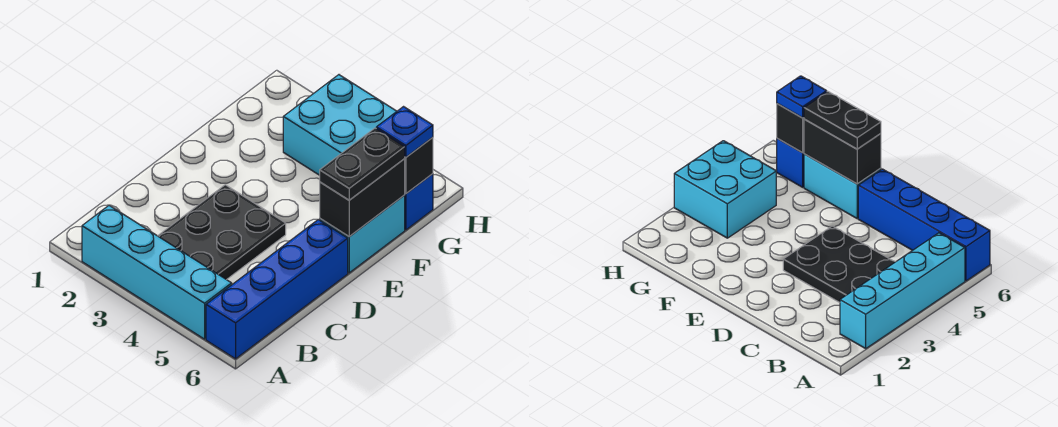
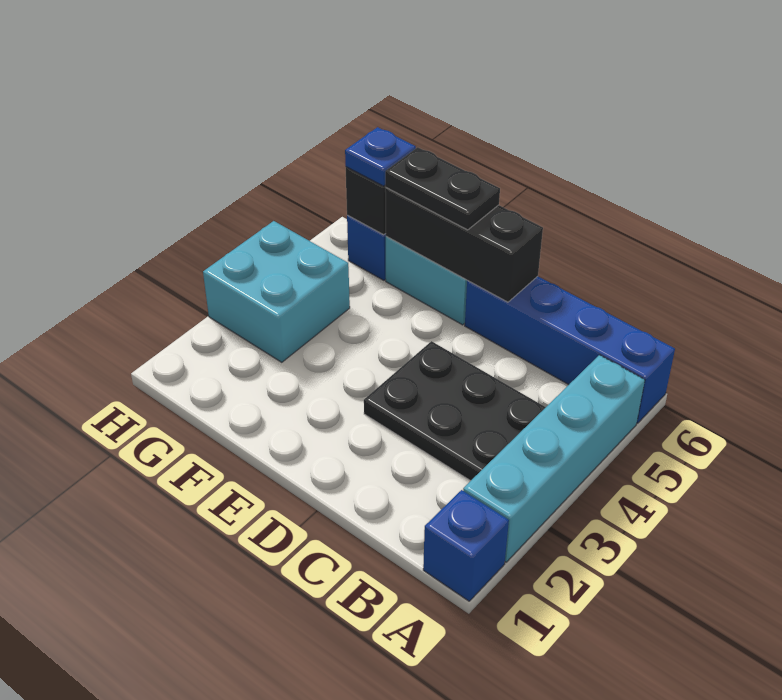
none -> blue 1x1 brick [423,490,509,601]
black 1x2 brick [320,159,405,237] -> black 1x3 brick [385,188,543,302]

